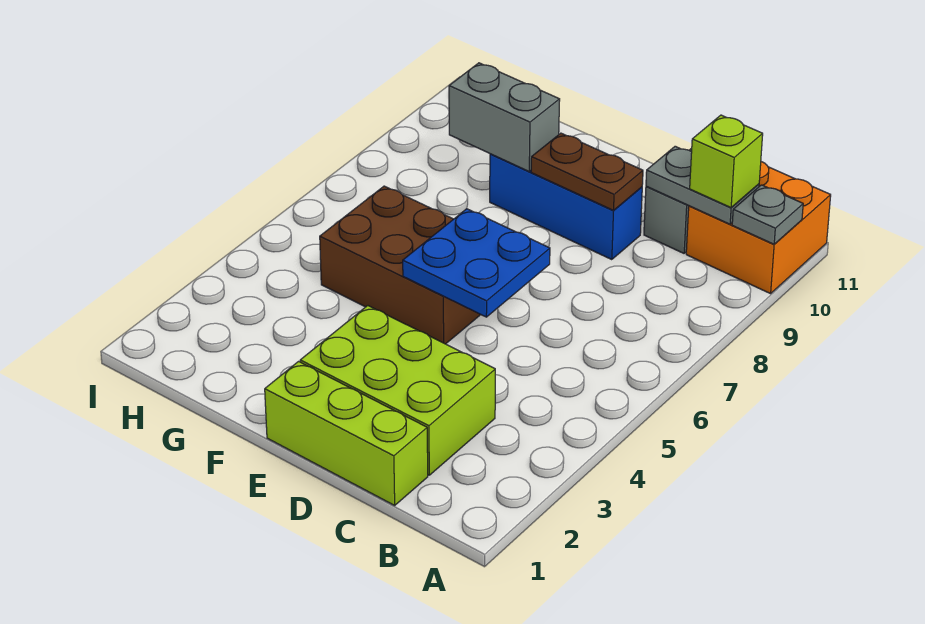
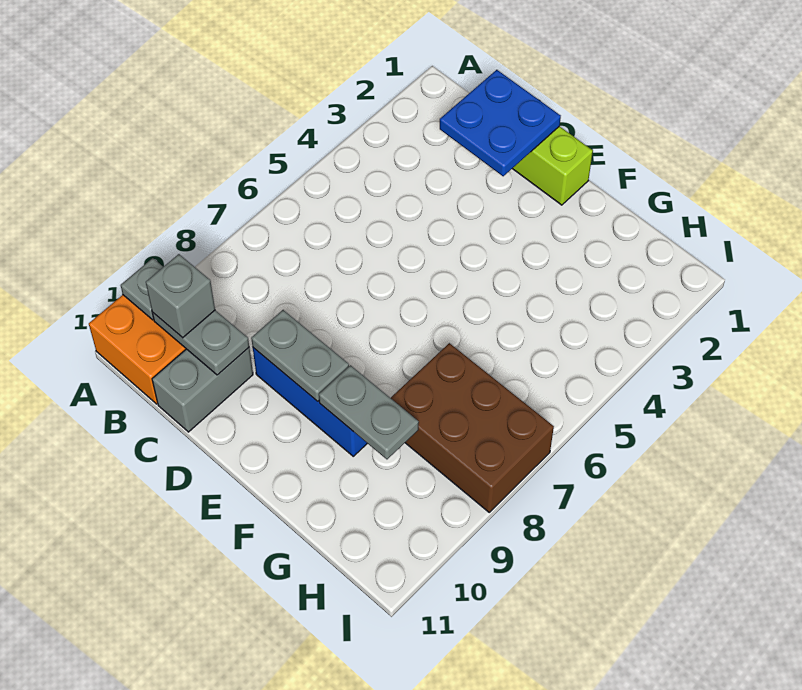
lime 1x1 brick [690,115,763,208] -> grey 1x1 brick [146,254,215,338]
lime 2x3 brick [300,306,495,475] -> none
blue 2x2 plate [403,209,550,317] -> blue 2x2 plate moved to [440,70,561,176]
brown 1x2 plate [531,133,643,210] -> grey 1x2 plate [251,310,349,401]
brown 2x3 brick [320,186,481,344] -> brown 2x3 brick moved to [391,343,554,512]
grey 1x2 brick [449,63,560,171] -> grey 1x2 plate [319,365,419,459]

